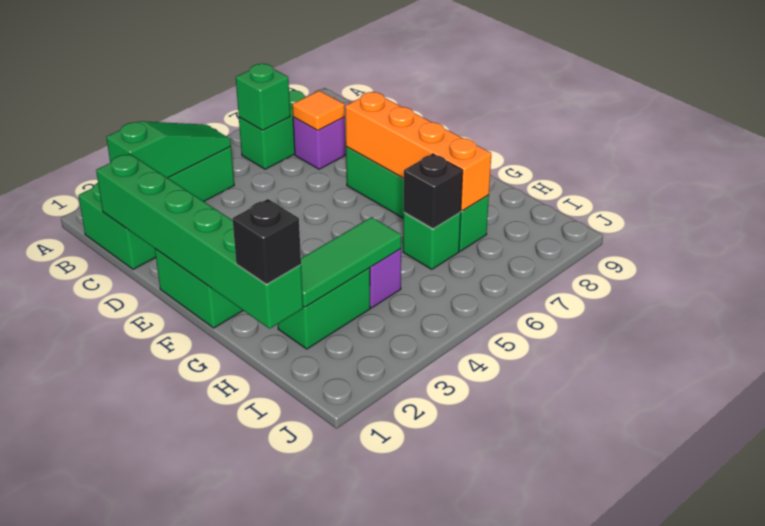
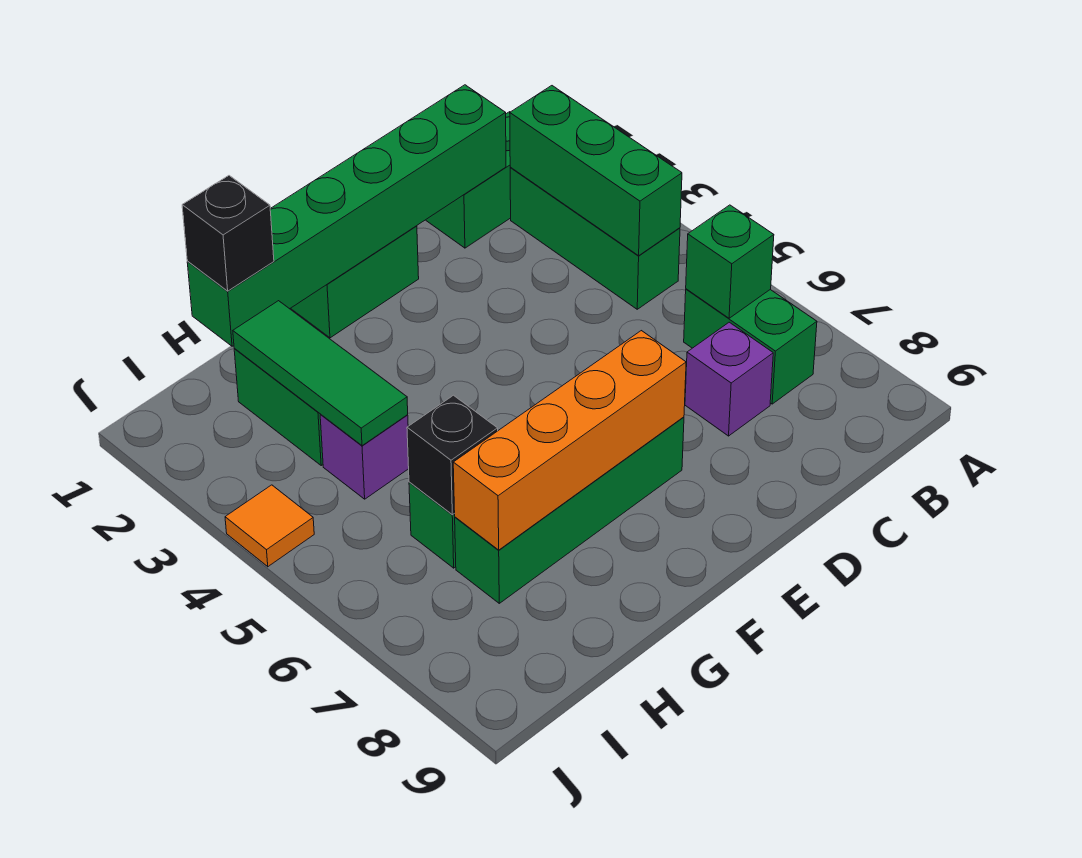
green 1x3 slope [106,121,231,178] -> green 1x3 brick [510,86,682,256]
orange 1x1 tile [292,91,345,130] -> orange 1x1 tile moved to [225,485,314,567]

